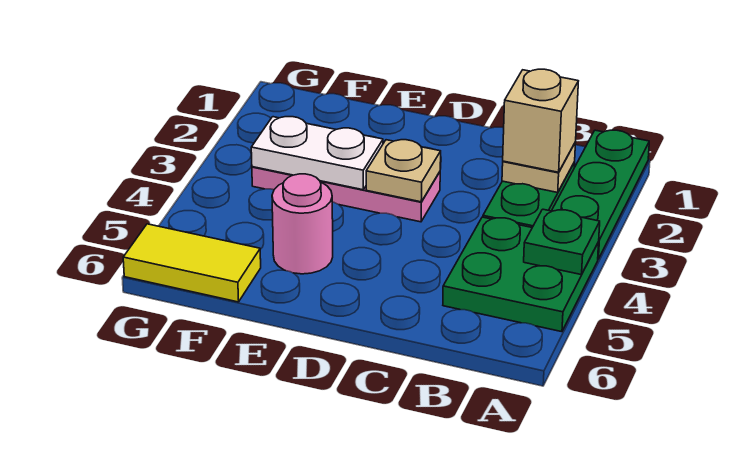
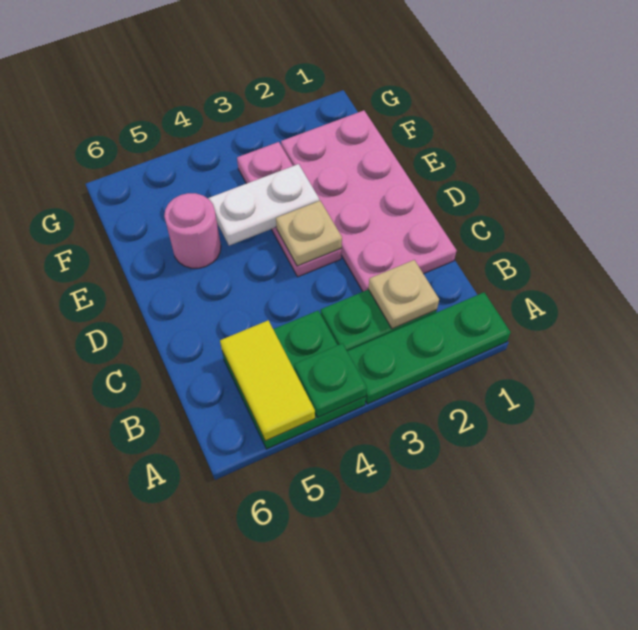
tan 1x1 brick [503,69,578,172] -> none
none -> pink 2x4 plate [281,110,457,291]
white 1x2 plate [251,117,383,190] -> white 1x2 plate turned to [208,164,319,245]
yellow 1x2 tile [123,224,261,302] -> yellow 1x2 tile moved to [220,320,315,441]

